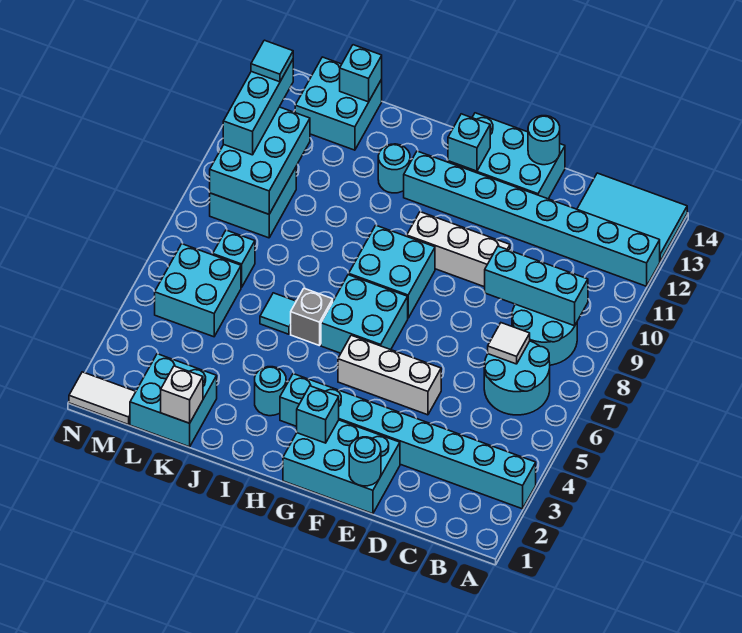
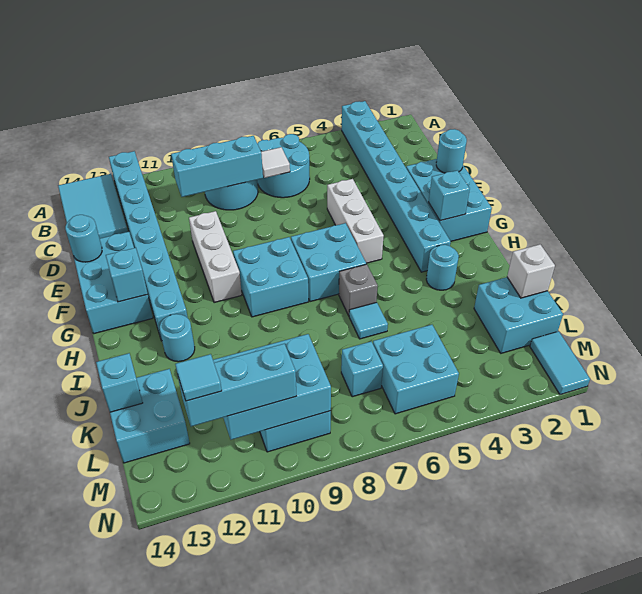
cyan 1x3 brick [485,246,588,326] -> cyan 1x3 brick turned to [171,136,263,197]
white 1x2 tile [69,372,136,425] -> cyan 1x2 tile [530,331,590,395]

